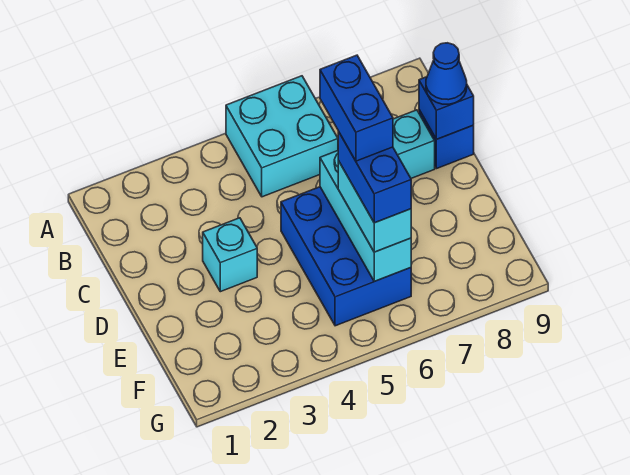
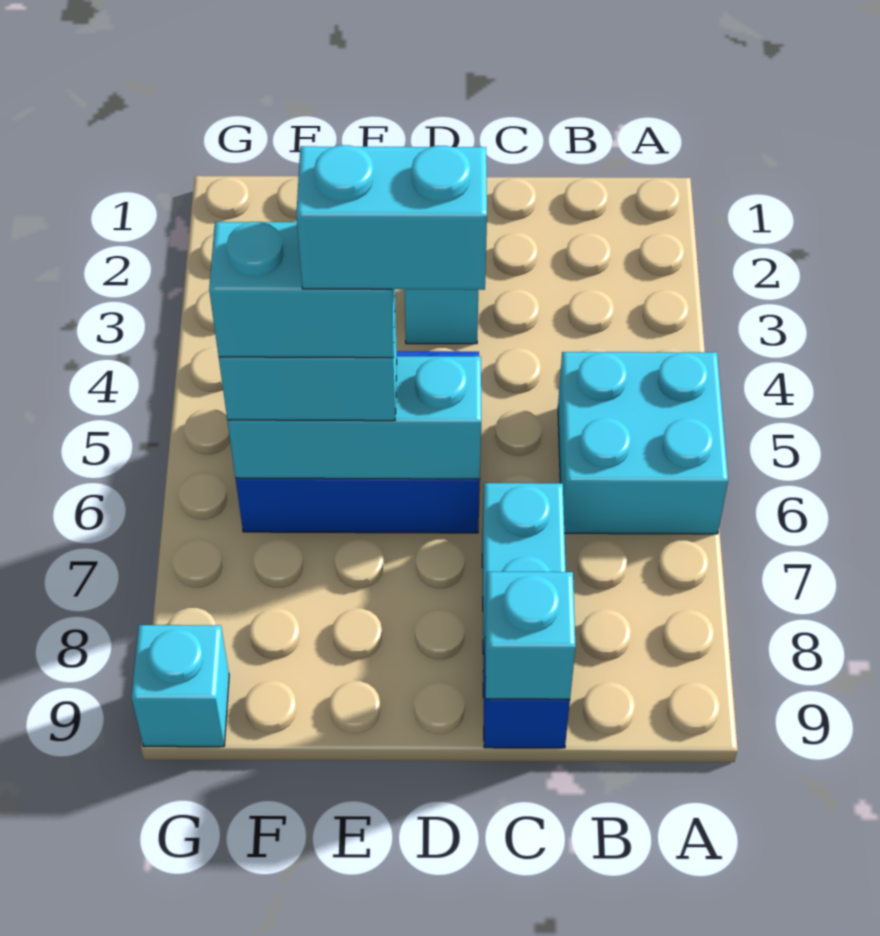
blue 1x1 brick [419,77,474,139] -> cyan 1x1 brick [485,572,576,699]
blue 1x1 cone [426,43,467,104] -> none
blue 1x2 brick [320,55,393,161] -> cyan 1x2 brick [296,145,487,290]
blue 1x2 brick [338,131,411,223] -> cyan 1x2 brick [209,222,395,358]
none -> cyan 1x1 brick [131,625,229,747]

